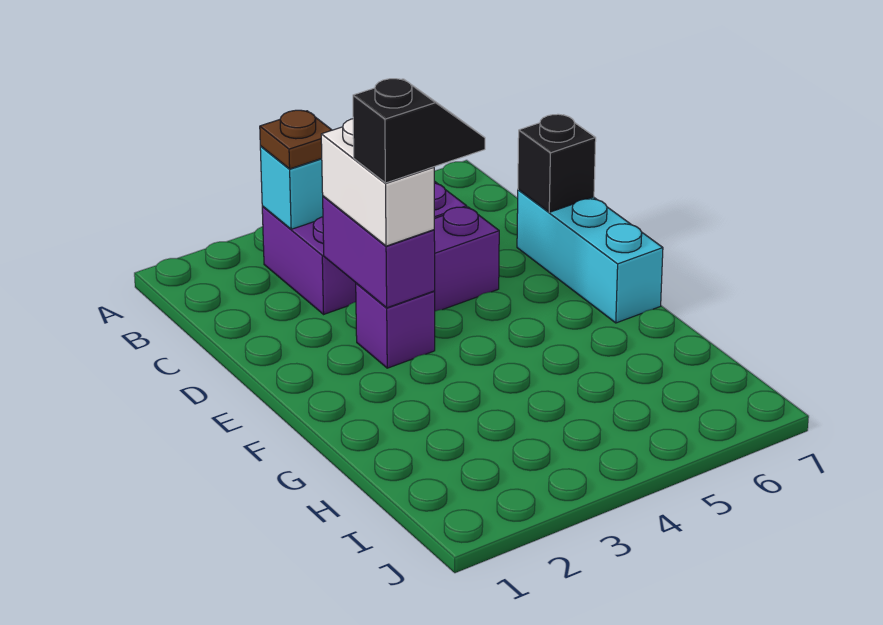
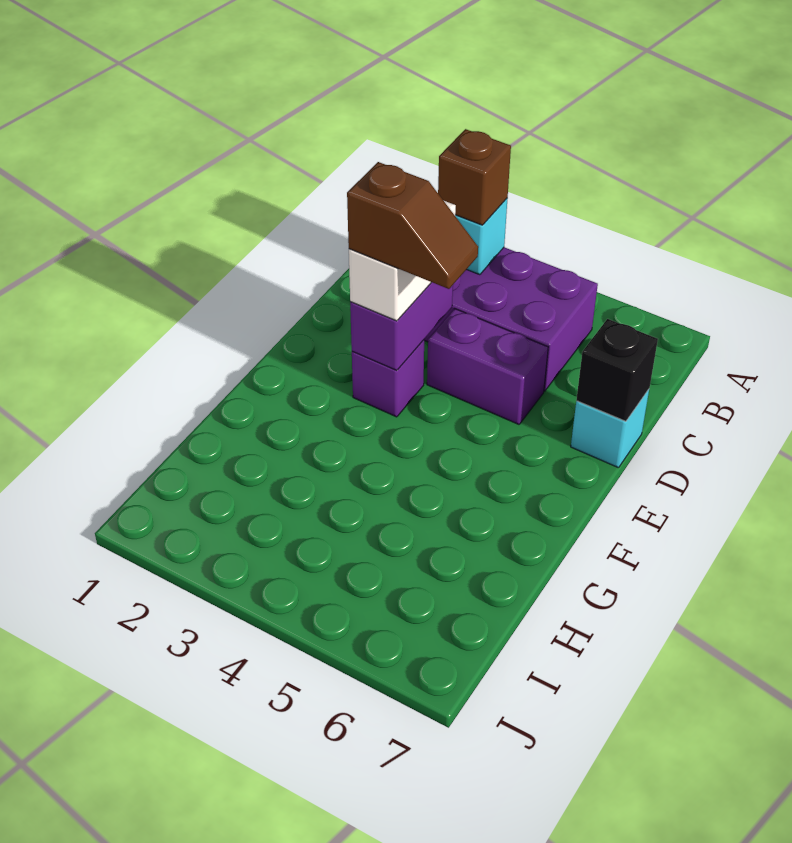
brown 1x1 plate [260,110,331,169] -> brown 1x1 brick [438,129,511,225]
cyan 1x3 brick [517,190,663,323] -> cyan 1x1 brick [571,389,649,468]
black 1x2 slope [353,79,485,183] -> brown 1x2 slope [347,162,478,289]

